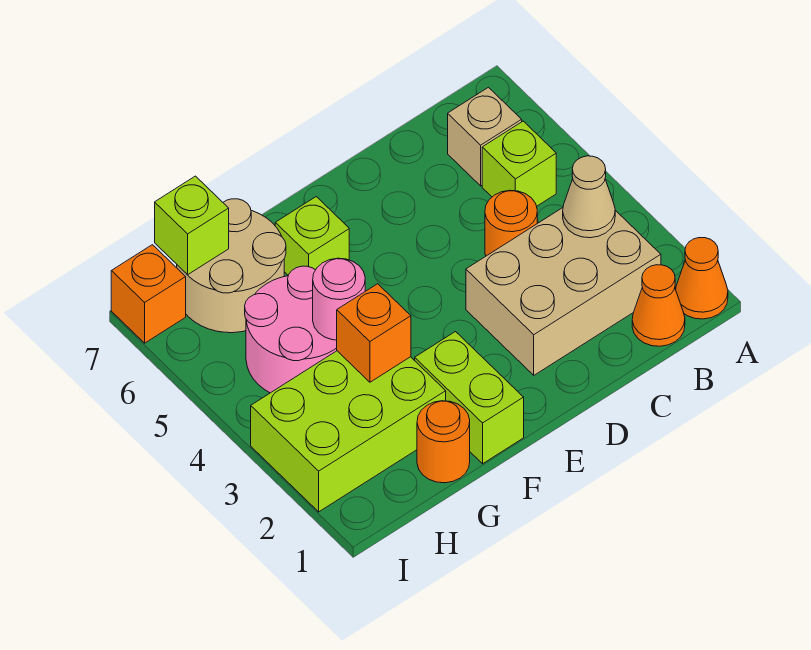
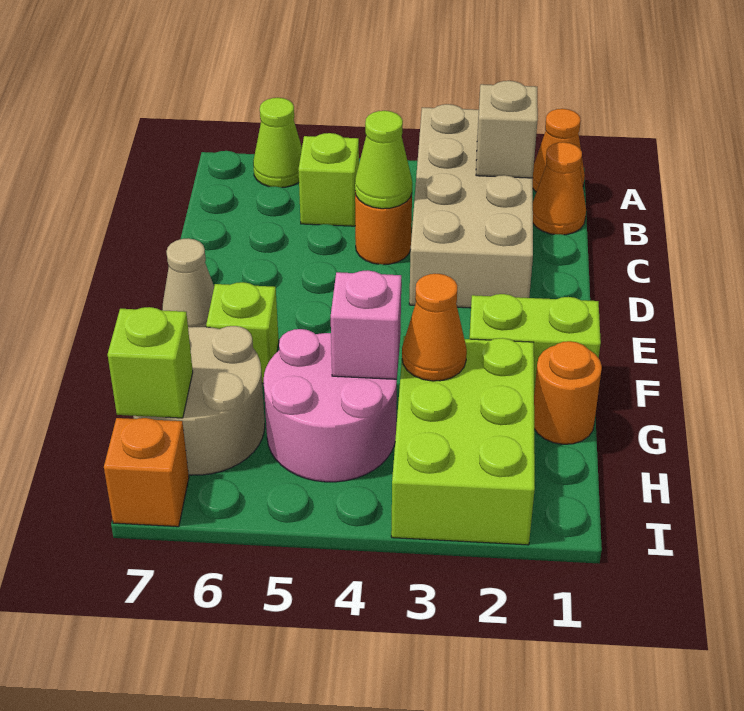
none -> lime 1x1 cone [253,98,302,188]
tan 2x3 brick [466,208,661,375] -> tan 2x4 brick [409,104,533,308]
tan 1x1 cone [563,156,615,238] -> tan 1x1 cone moved to [162,238,214,328]
tan 1x1 brick [448,87,522,186] -> tan 1x1 brick moved to [476,81,538,178]
none -> lime 1x1 cone [355,111,412,209]
orange 1x1 brick [337,284,411,382] -> orange 1x1 cone [402,274,467,381]
pink 1x1 round brick [313,258,365,340] -> pink 1x1 brick [331,270,401,379]

